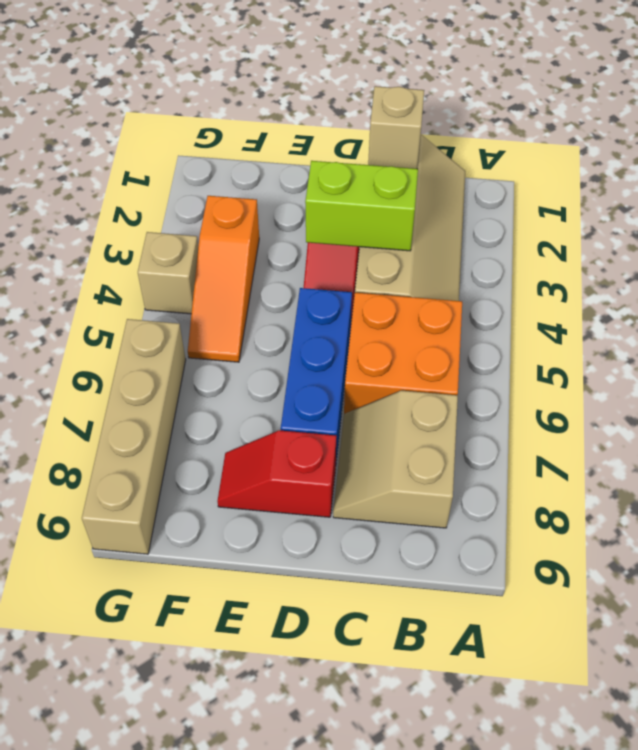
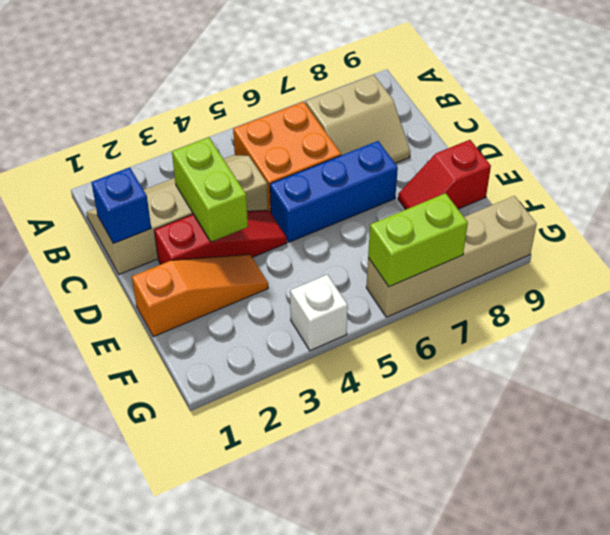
tan 1x1 brick [368,86,424,169] -> blue 1x1 brick [91,167,151,244]
red 1x2 slope [217,430,336,517] -> red 1x2 slope turned to [398,140,491,210]
orange 1x3 slope [188,196,259,362] -> orange 1x3 slope moved to [132,254,268,337]
tan 1x1 brick [138,232,198,314] -> white 1x1 brick [290,275,348,351]
none -> lime 1x2 brick [368,193,468,287]

